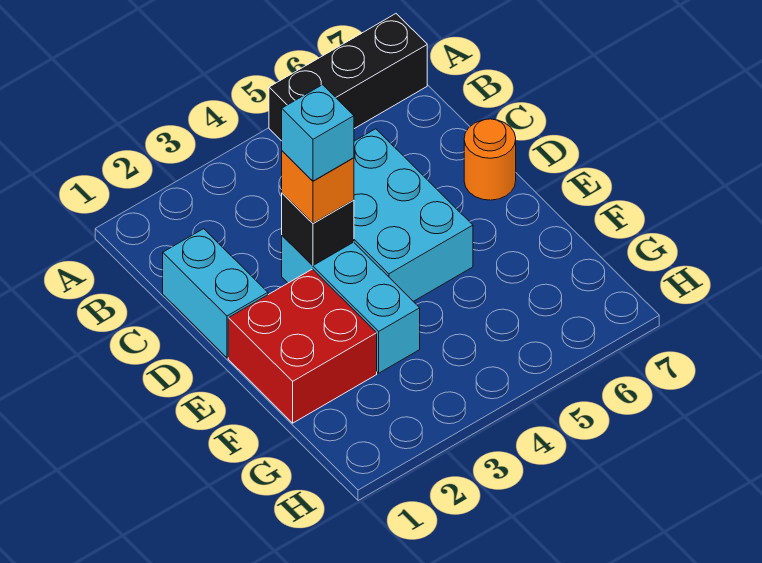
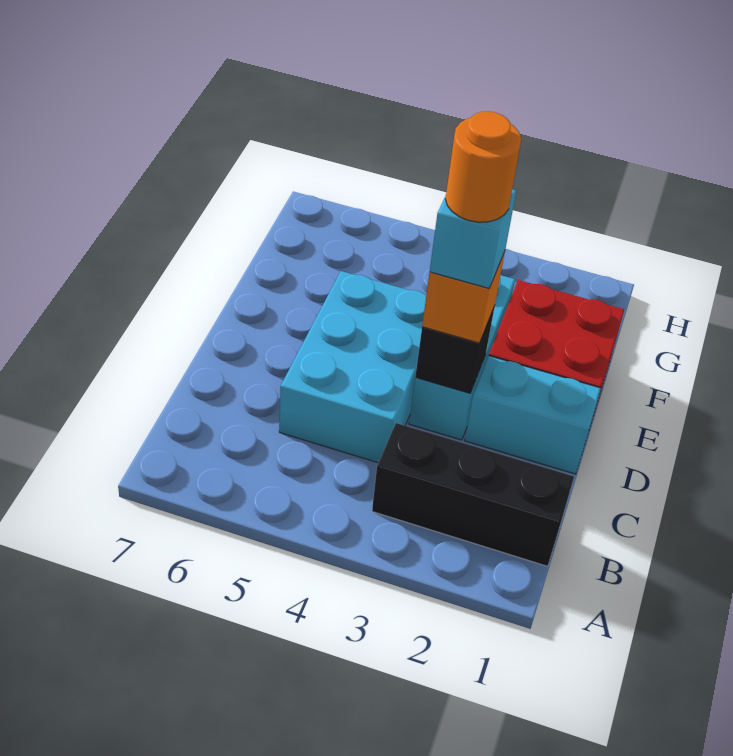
black 1x3 brick [269,14,427,141] -> black 1x3 brick moved to [372,423,574,566]
cyan 1x2 brick [163,229,268,358] -> cyan 1x2 brick turned to [465,356,601,474]
orange 1x1 round brick [464,119,516,200] -> orange 1x1 round brick moved to [446,111,521,222]

